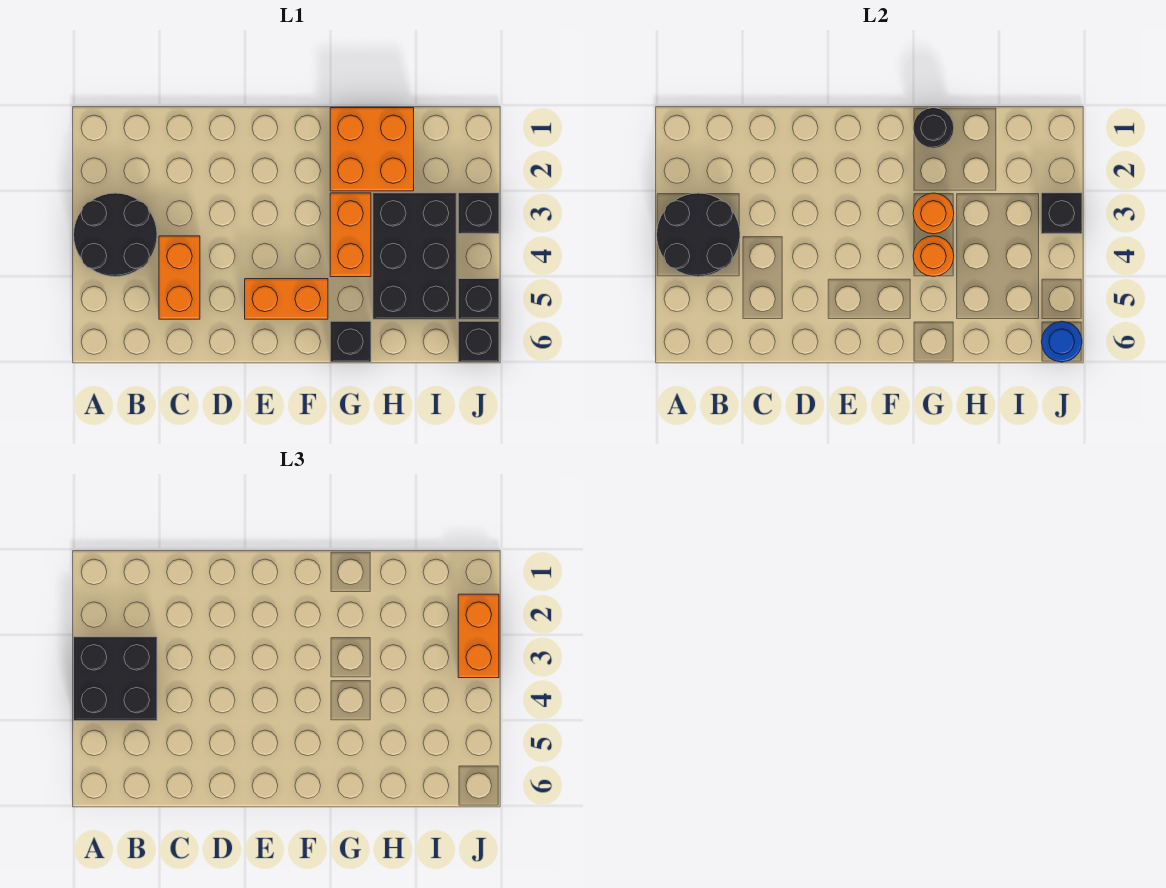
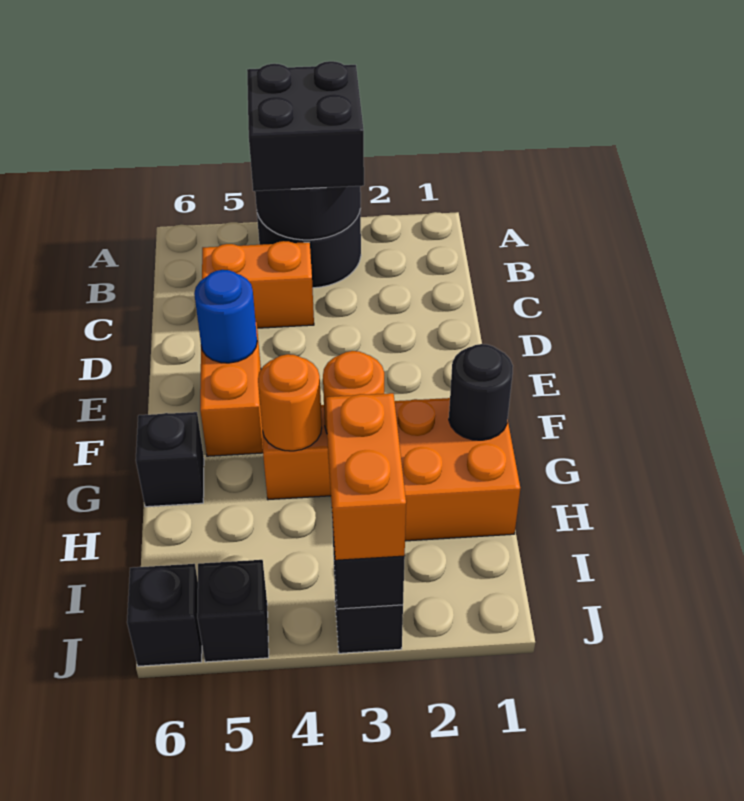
black 2x3 brick [373,193,456,319] -> none
orange 1x2 brick [458,594,499,678] -> orange 1x2 brick turned to [326,393,406,560]
blue 1x1 round brick [1041,321,1082,362] -> blue 1x1 round brick moved to [194,270,257,363]

